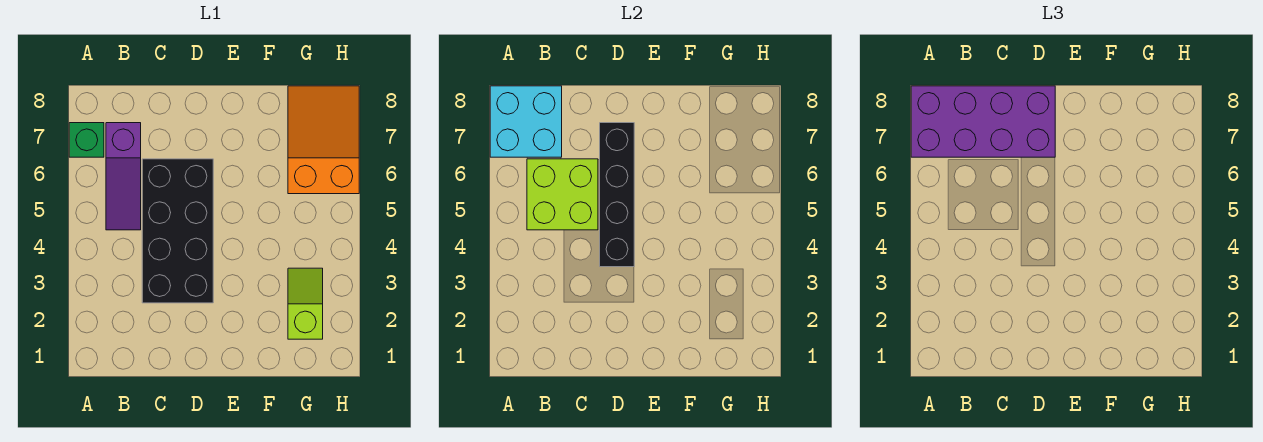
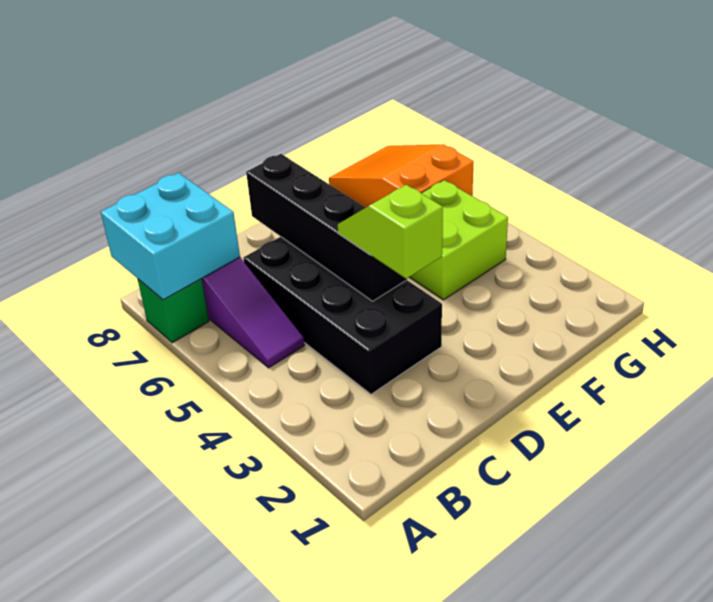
purple 2x4 brick [911,86,1055,157] -> none
lime 2x2 brick [527,159,598,230] -> lime 2x2 brick moved to [410,180,508,300]
lime 1x2 slope [288,268,323,339] -> lime 1x2 slope moved to [338,185,443,279]

